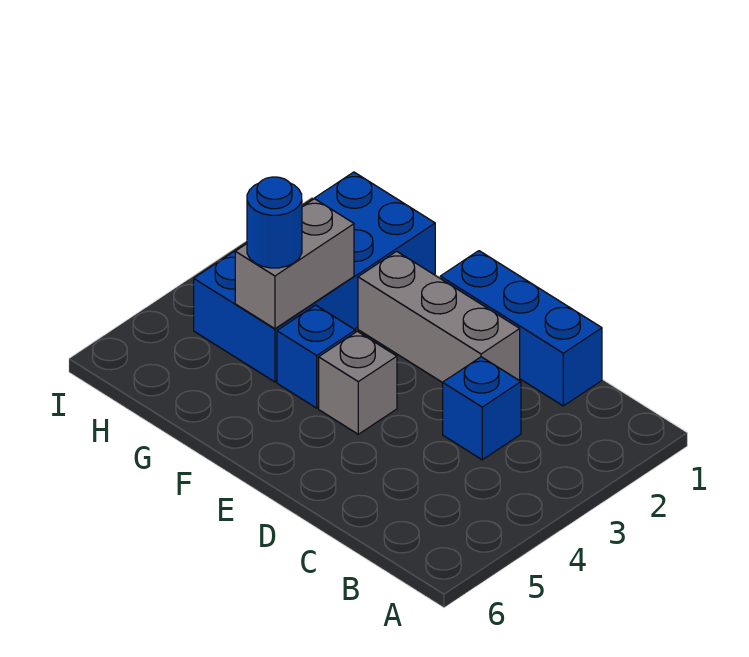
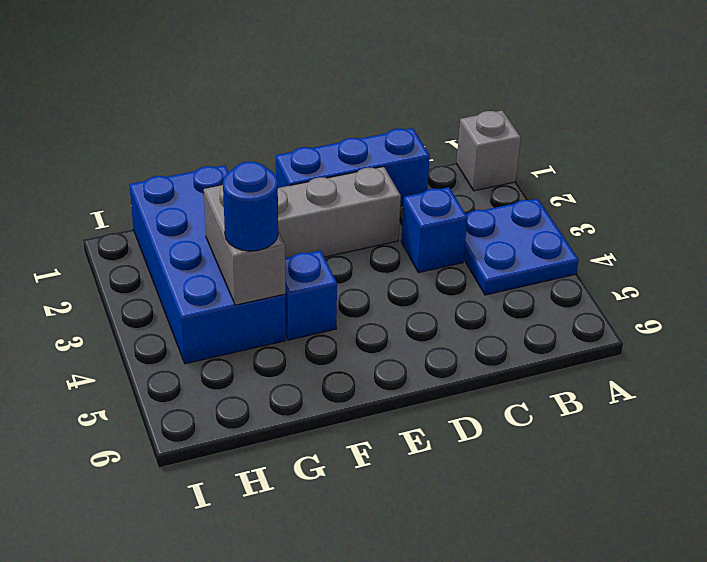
none -> blue 2x2 plate [464,199,579,295]
grey 1x1 brick [319,331,397,434] -> grey 1x1 brick moved to [456,110,521,191]

